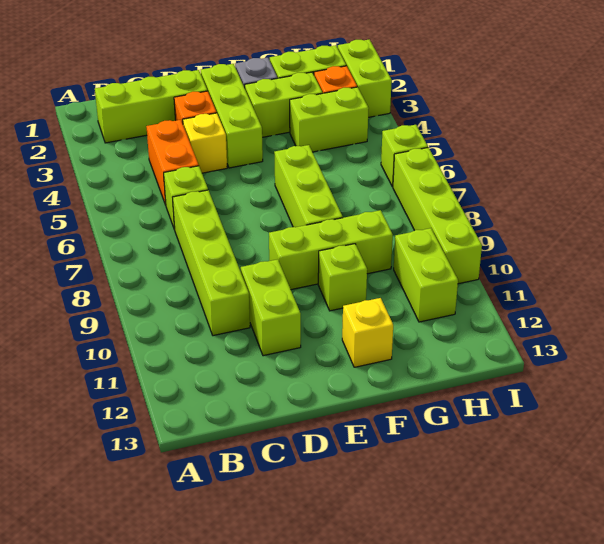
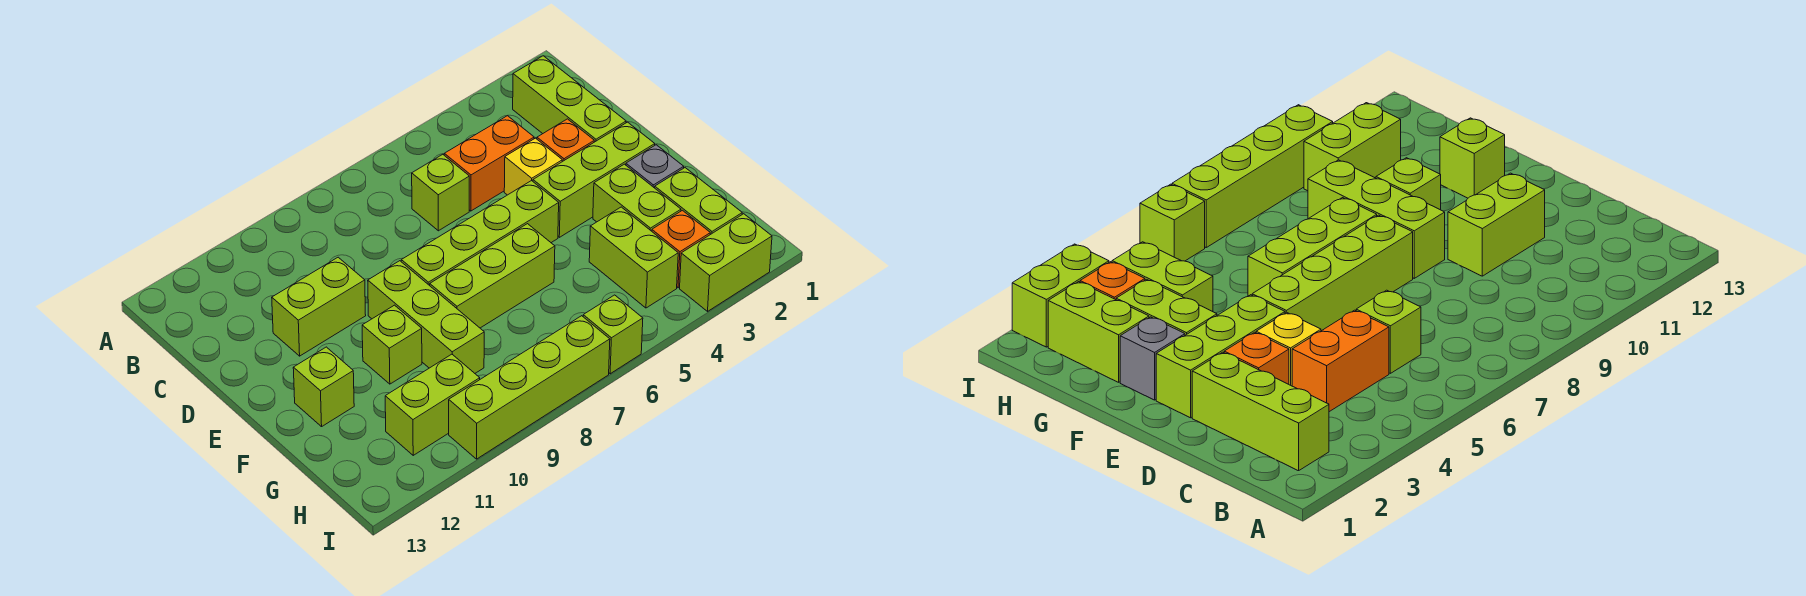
lime 1x4 brick [173,190,250,336] -> lime 1x4 brick moved to [401,180,559,286]
yellow 1x1 brick [342,298,393,367] -> lime 1x1 brick [293,347,354,427]

